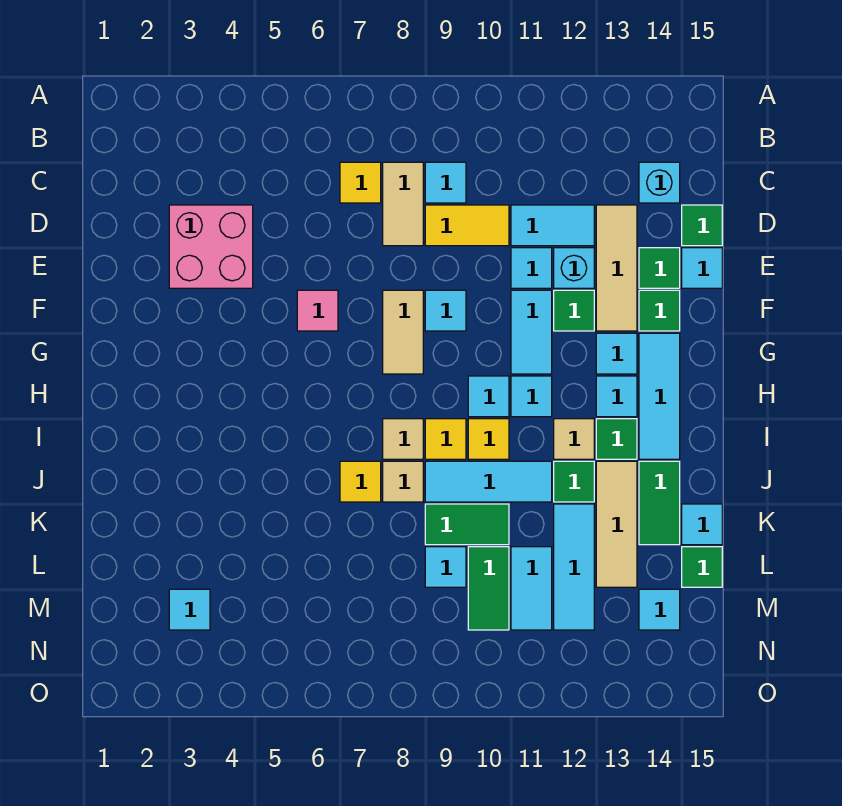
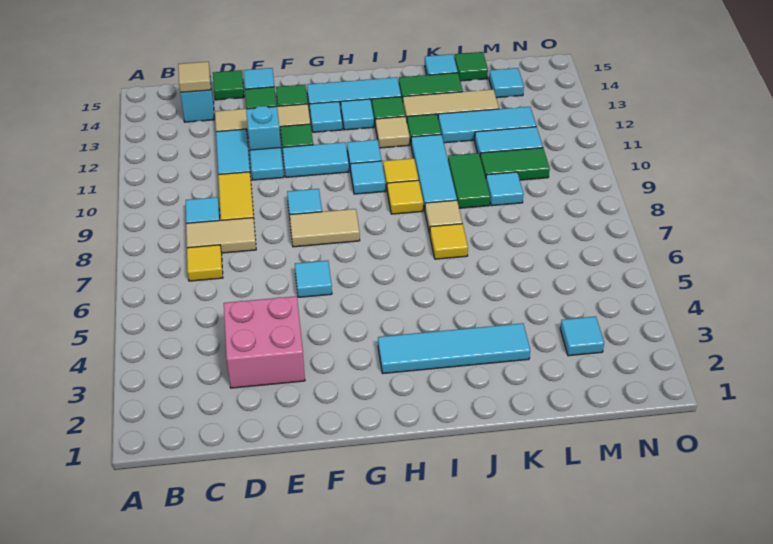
pink 1x1 tile [297,290,338,331] -> cyan 1x1 tile [295,261,332,297]
none -> cyan 1x4 tile [378,323,530,373]
tan 1x1 tile [383,419,423,459] -> tan 1x1 tile moved to [178,62,211,93]

